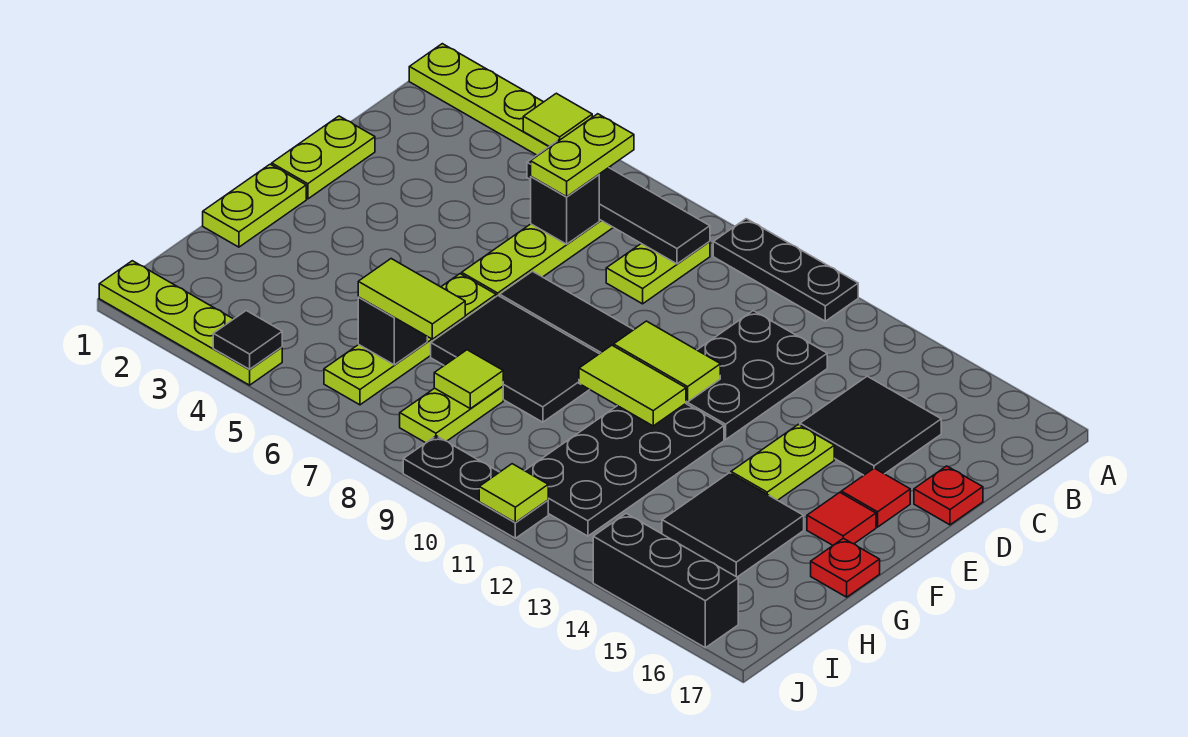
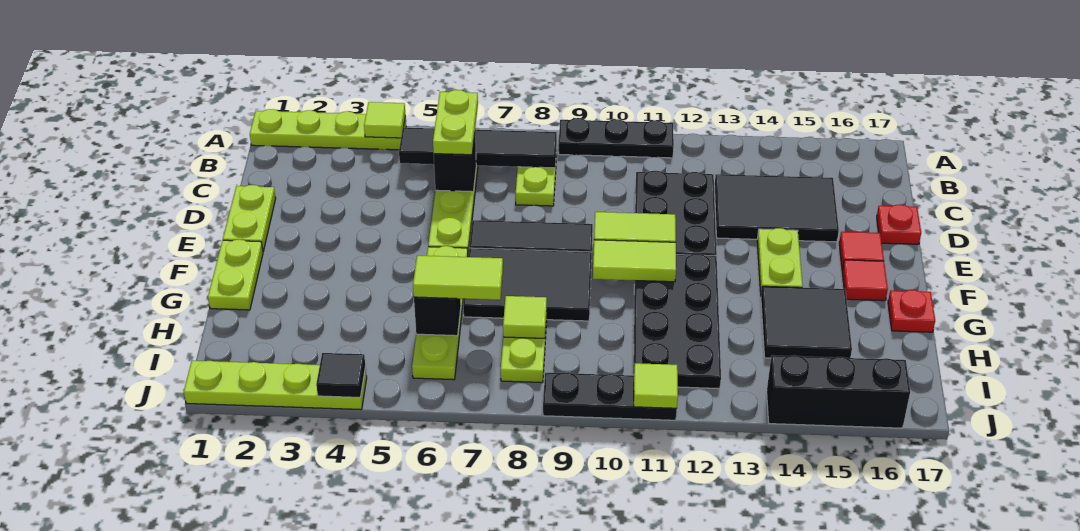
black 2x2 tile [800,376,941,475] -> black 2x3 tile [715,174,839,242]

